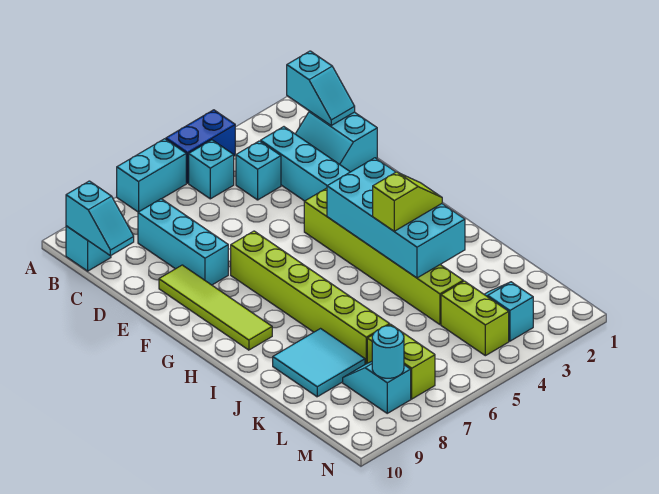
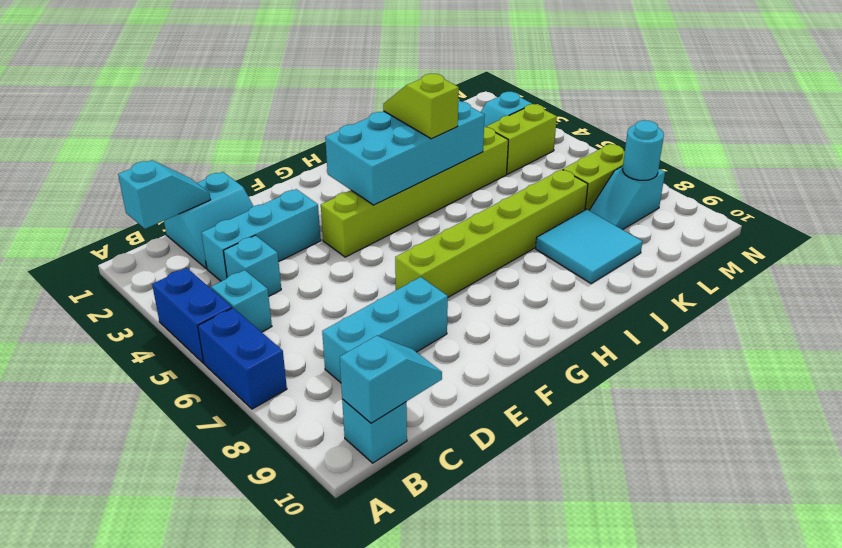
cyan 1x2 brick [117,139,186,212] -> blue 1x2 brick [198,308,287,409]
lime 1x4 tile [159,265,272,350] -> none

